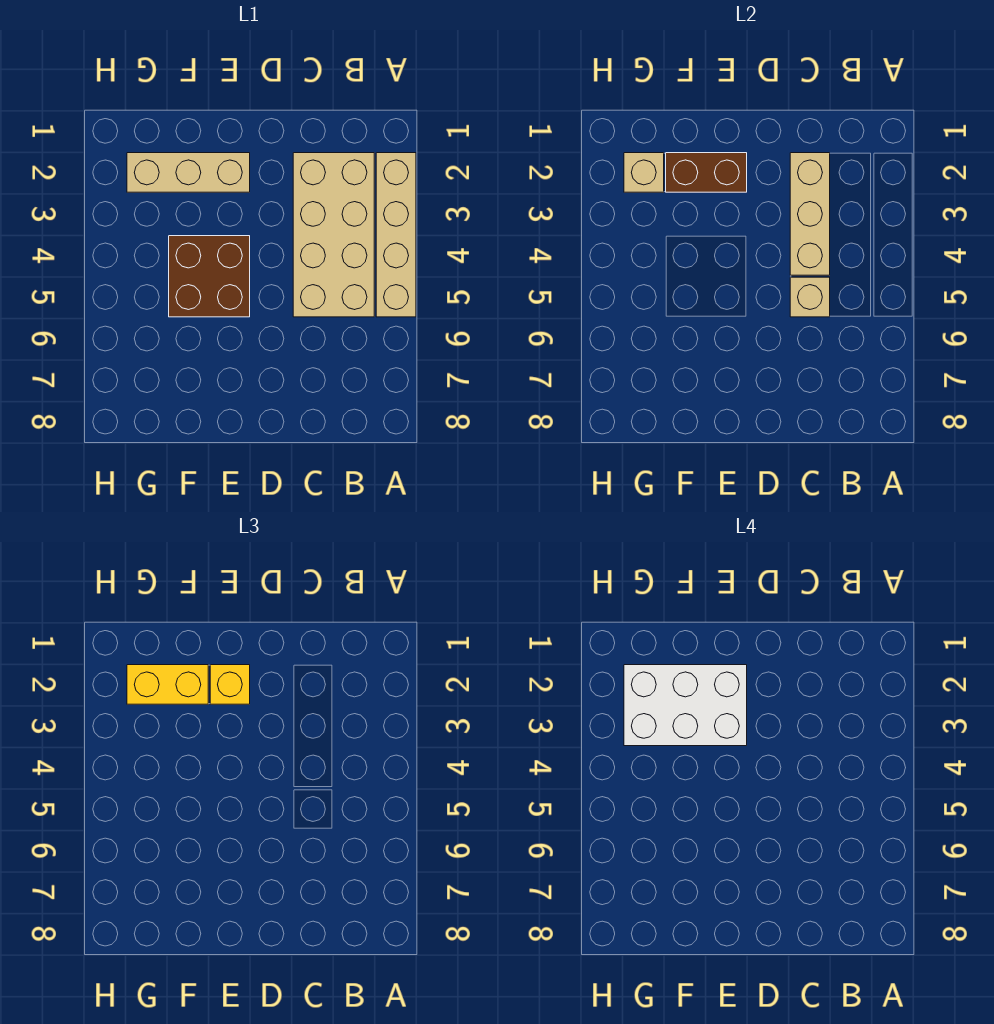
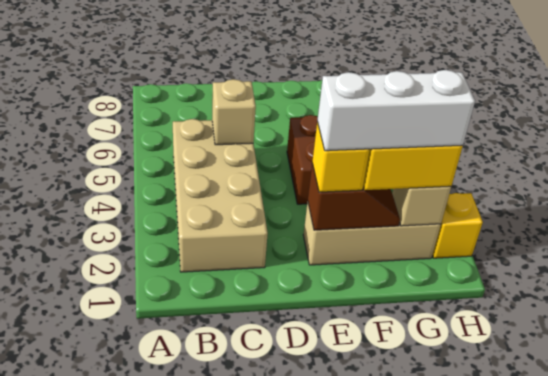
tan 1x4 brick [376,153,416,317] -> none
tan 1x3 brick [790,153,830,275] -> none
brown 1x2 brick [666,153,747,192] -> brown 1x2 slope [308,164,400,230]
white 2x3 brick [624,665,747,746] -> white 1x3 brick [317,70,475,151]
none -> yellow 1x1 brick [432,193,483,258]

